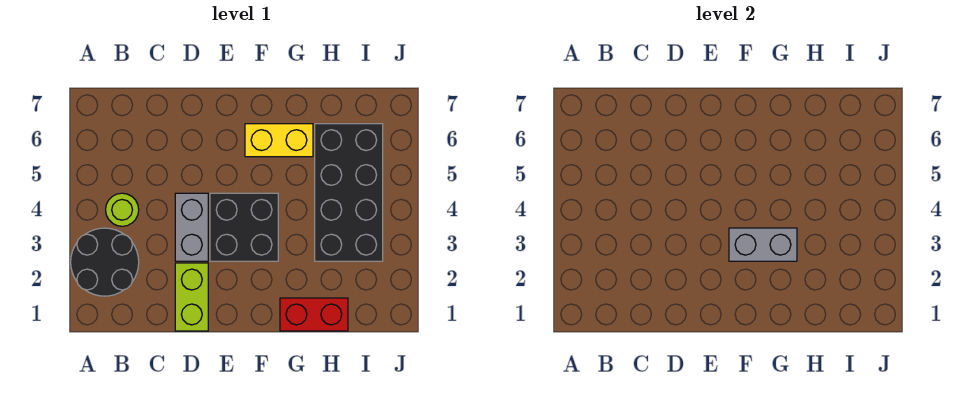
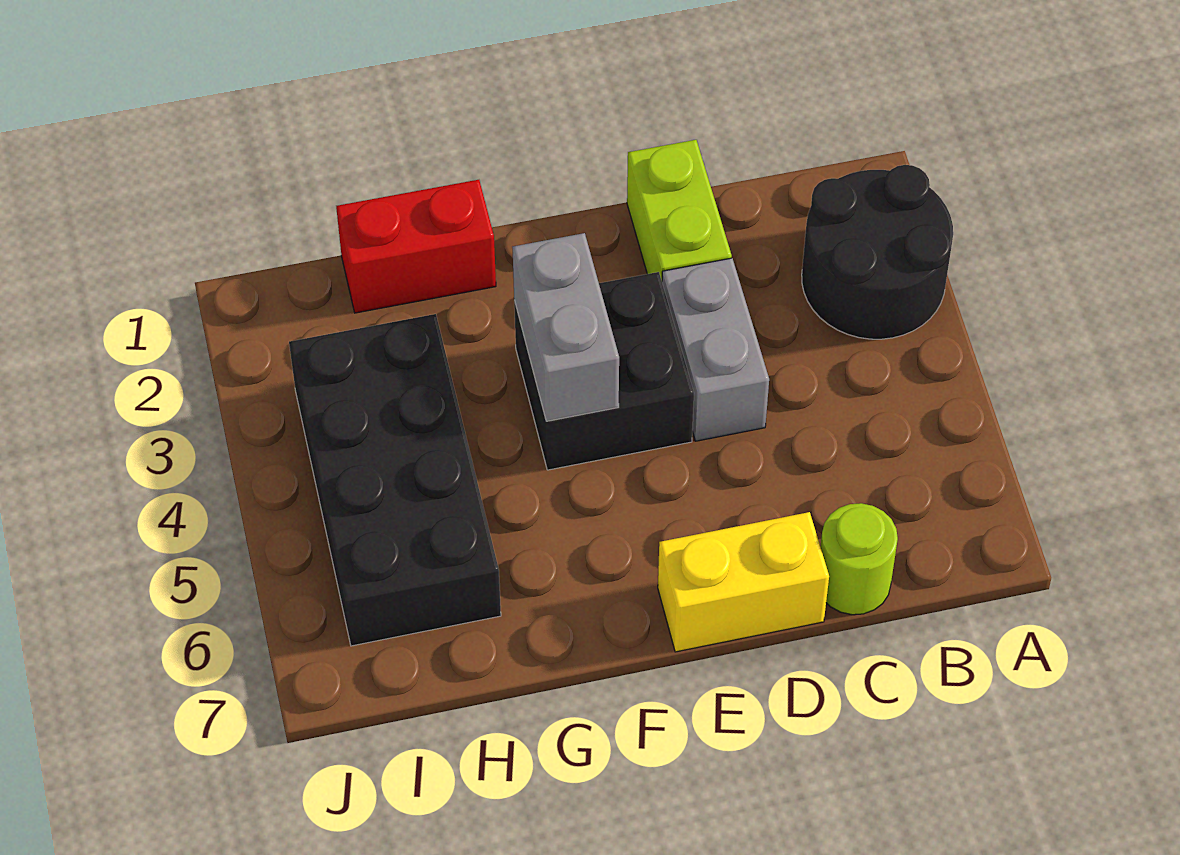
lime 1x1 round brick [106,193,139,226] -> lime 1x1 round brick moved to [820,503,898,615]
grey 1x2 brick [729,228,797,261] -> grey 1x2 brick turned to [512,233,619,421]
yellow 1x2 brick [245,124,313,157] -> yellow 1x2 brick moved to [658,512,829,652]

